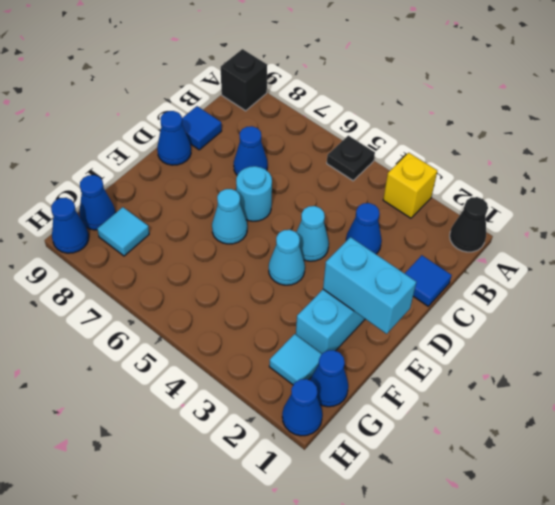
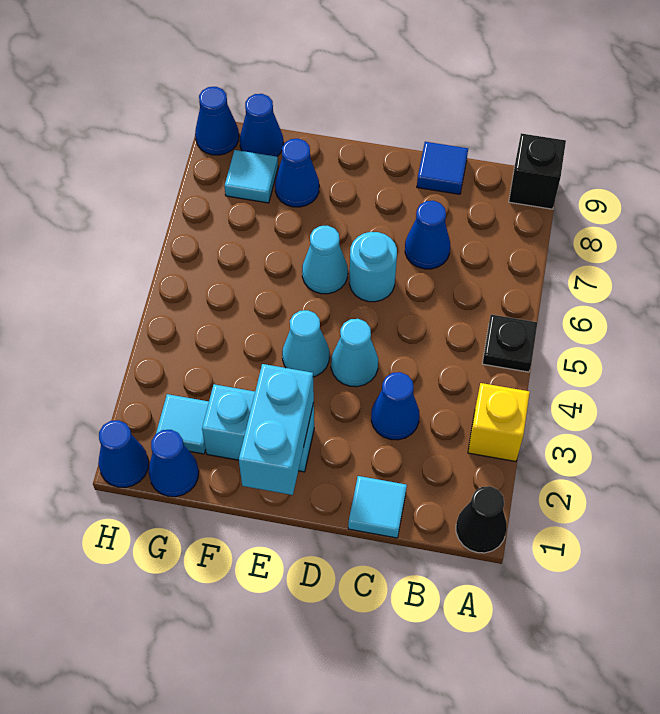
blue 1x1 tile [405,255,452,306] -> cyan 1x1 tile [348,476,407,538]
blue 1x1 cone [157,111,191,165] -> blue 1x1 cone moved to [275,139,319,207]

